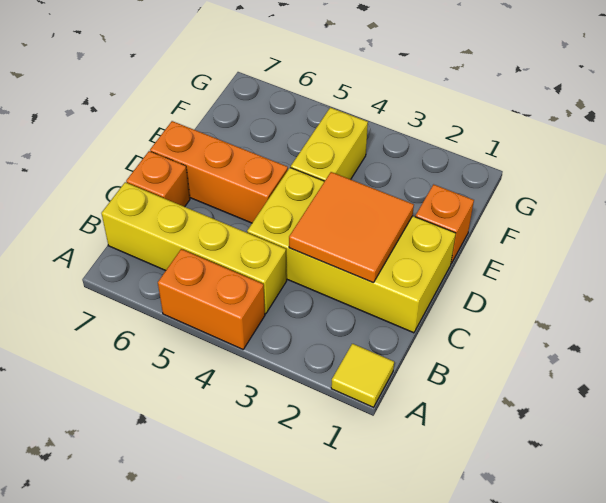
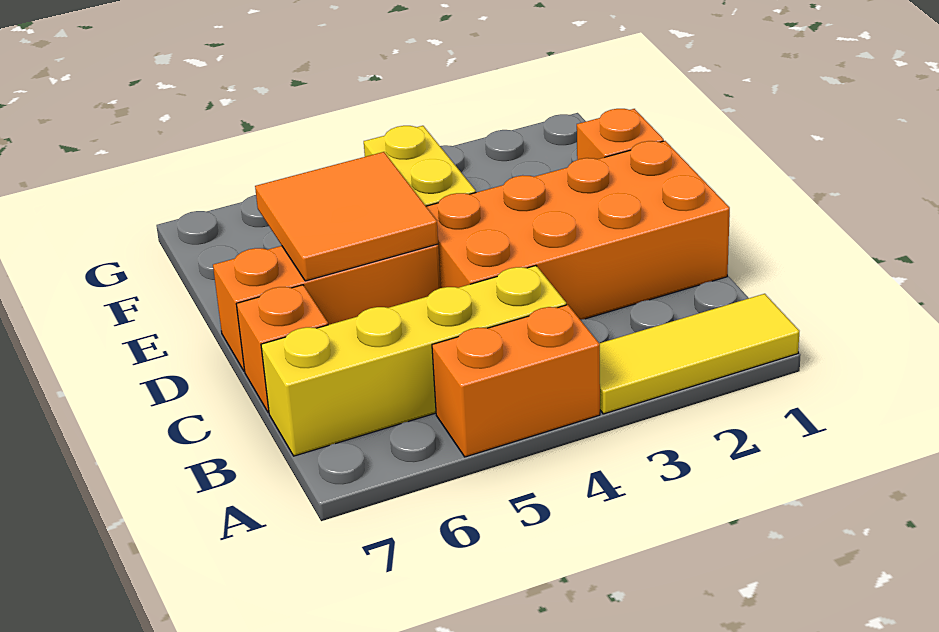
yellow 1x1 tile [331,344,394,407] -> yellow 1x3 tile [599,294,799,414]
yellow 2x4 brick [247,168,456,333] -> orange 2x4 brick [426,141,730,320]
orange 2x2 tile [289,172,414,283] -> orange 2x2 tile moved to [255,152,438,281]

